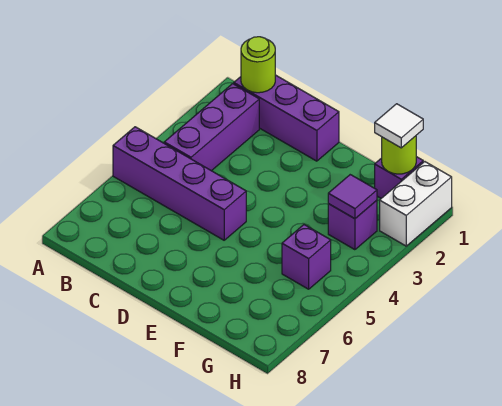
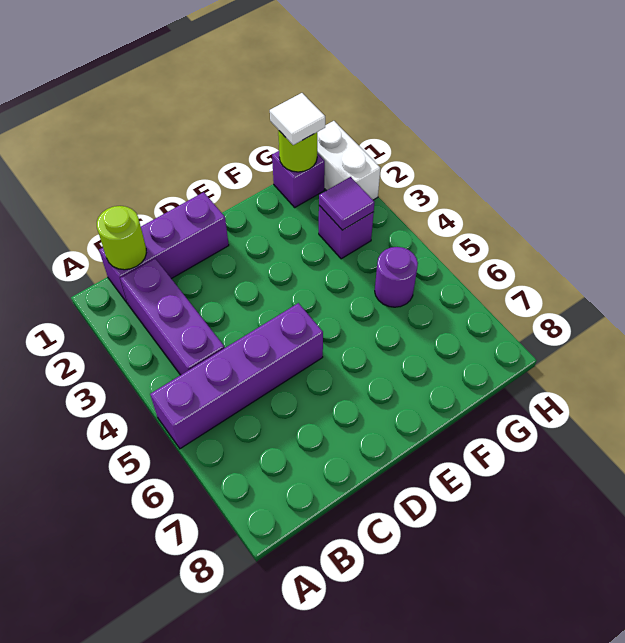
purple 1x1 brick [282,225,331,289] -> purple 1x1 round brick [375,247,418,307]

